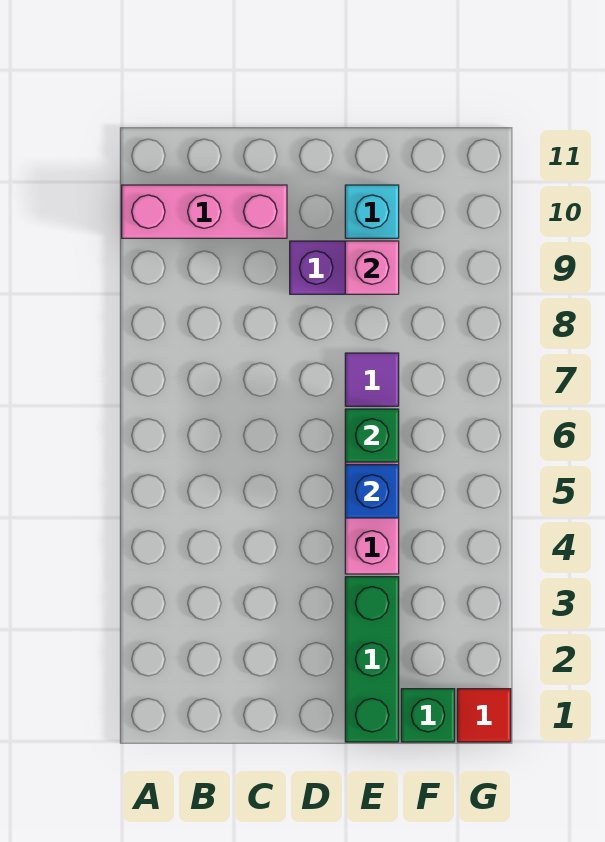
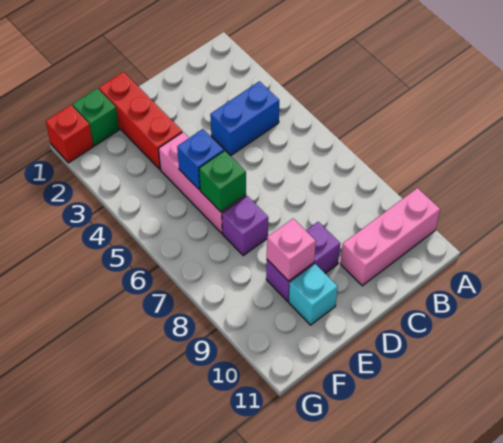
none -> blue 1x2 brick [210,81,279,156]
green 1x3 brick [345,577,399,742] -> red 1x3 brick [99,72,182,169]
purple 1x1 tile [345,353,399,406] -> purple 1x1 brick [222,196,268,255]
red 1x1 tile [457,689,511,742] -> red 1x1 brick [46,105,93,163]

